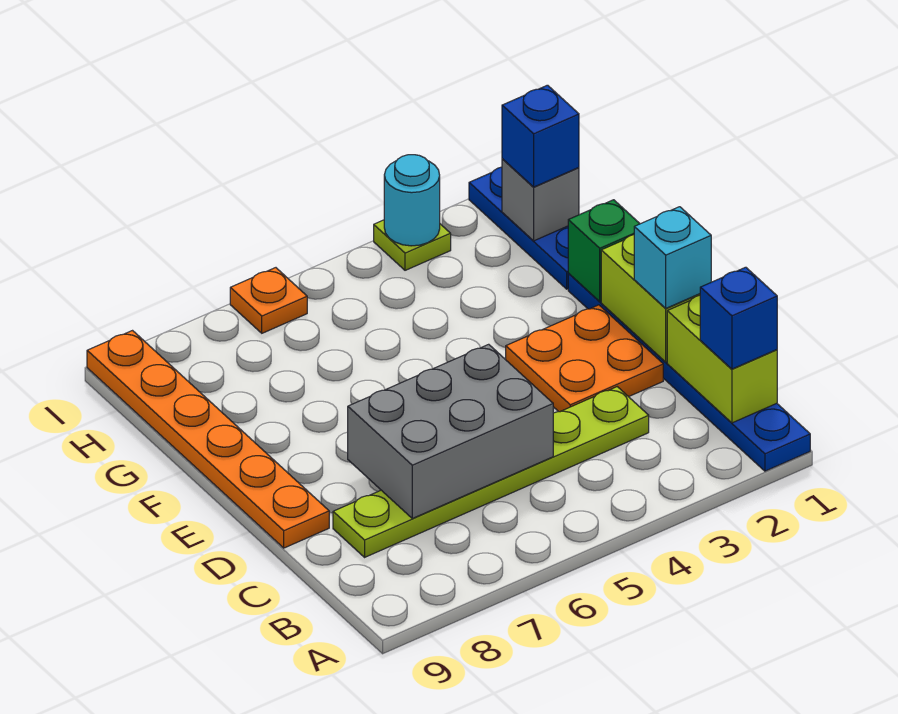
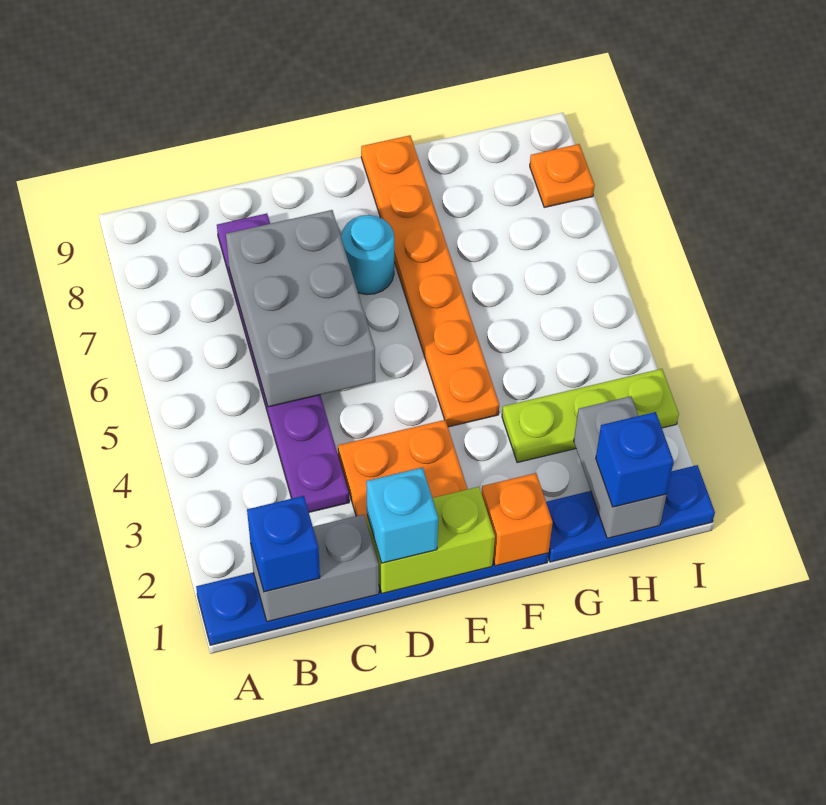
lime 1x2 brick [667,295,777,423] -> grey 1x2 brick [250,514,379,622]
lime 1x6 plate [333,387,649,557] -> purple 1x6 plate [217,213,349,512]
orange 1x6 plate [87,331,329,548] -> orange 1x6 plate turned to [361,135,499,427]
green 1x1 brick [568,200,640,301] -> orange 1x1 brick [481,473,553,566]
grey 1x1 brick [502,159,579,241] -> grey 1x2 brick [574,396,667,538]
lime 1x1 plate [374,220,451,270] -> lime 1x3 plate [502,369,679,463]
cyan 1x1 round brick [384,155,440,246] -> cyan 1x1 round brick moved to [341,215,394,295]
orange 1x1 plate [230,268,307,333] -> orange 1x1 plate moved to [530,144,595,207]

